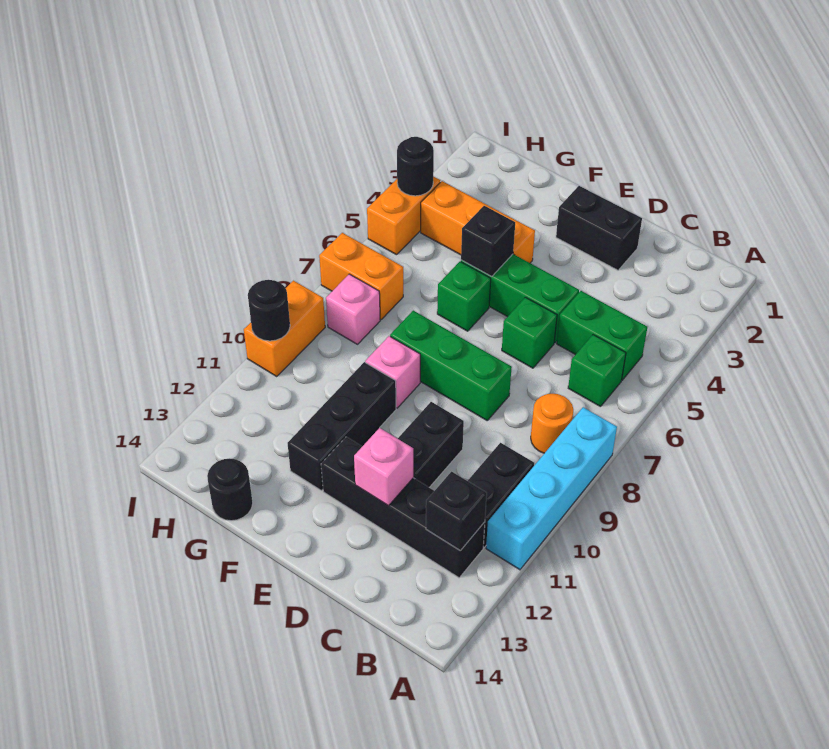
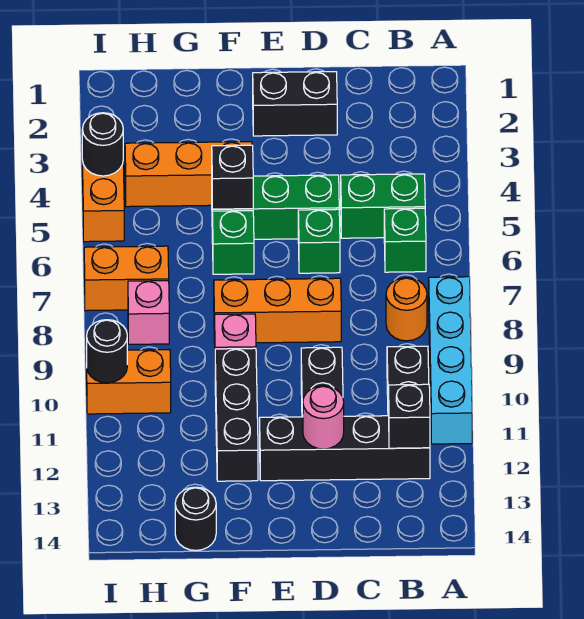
green 1x3 brick [390,311,512,420] -> orange 1x3 brick [214,278,341,343]
pink 1x1 brick [354,428,413,506] -> pink 1x1 round brick [303,386,344,449]
orange 1x2 brick [244,281,325,377] -> orange 1x2 brick turned to [86,350,171,414]

